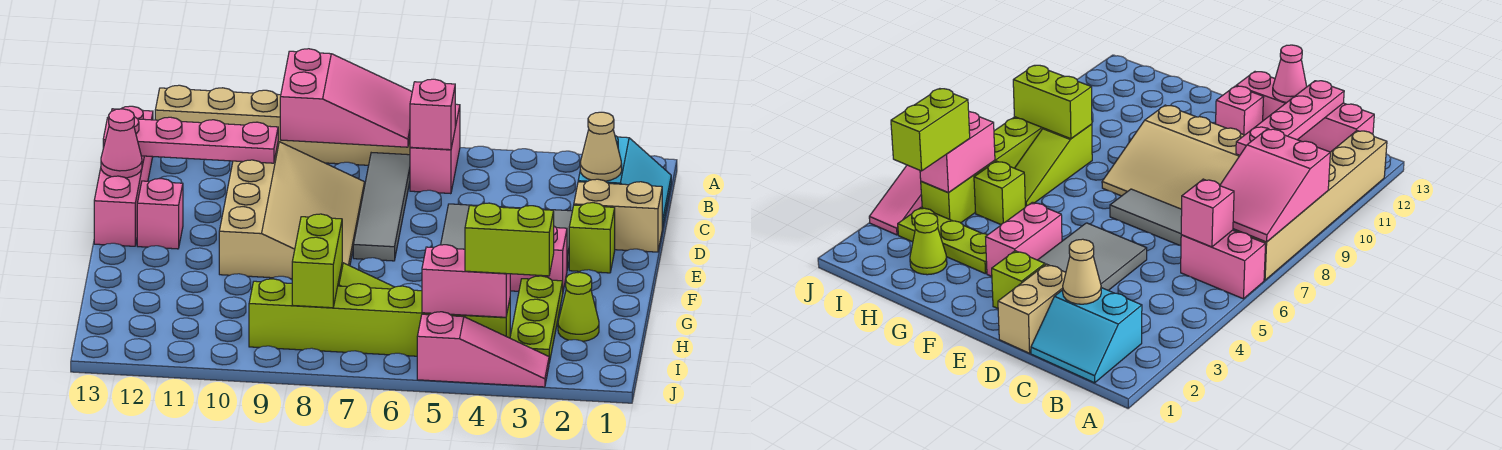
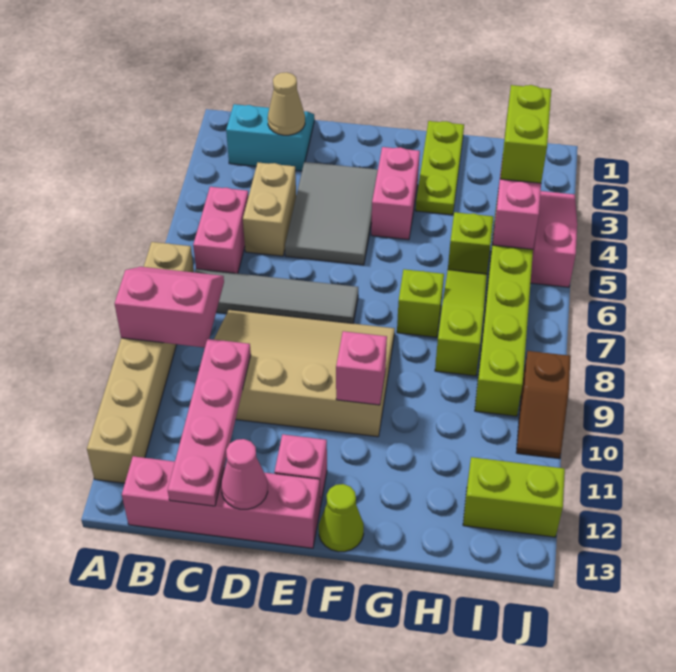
pink 1x2 brick [410,104,460,194] -> pink 1x2 brick turned to [193,187,249,273]
pink 2x3 slope [280,49,412,147] -> pink 2x2 slope [115,267,224,348]
pink 1x1 brick [410,79,455,150] -> pink 1x1 brick moved to [336,331,387,405]
tan 1x2 brick [574,179,662,252] -> tan 1x2 brick moved to [243,163,296,256]
lime 1x1 brick [569,203,615,273] -> lime 1x1 brick moved to [397,269,444,337]
lime 1x3 plate [510,276,563,363] -> lime 1x3 plate turned to [415,121,464,215]
lime 1x1 cone [558,272,599,341] -> lime 1x1 cone moved to [319,484,364,552]
lime 1x2 brick [292,214,342,308] -> lime 1x2 brick moved to [463,457,565,537]
none -> brown 1x2 slope [516,351,571,459]

